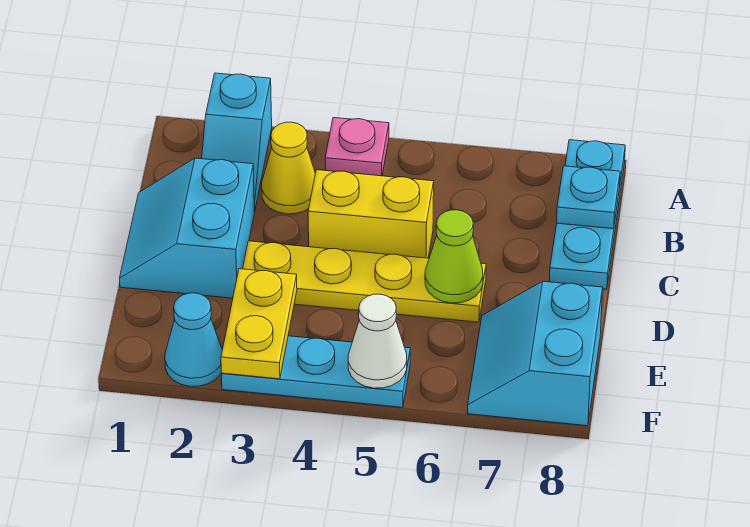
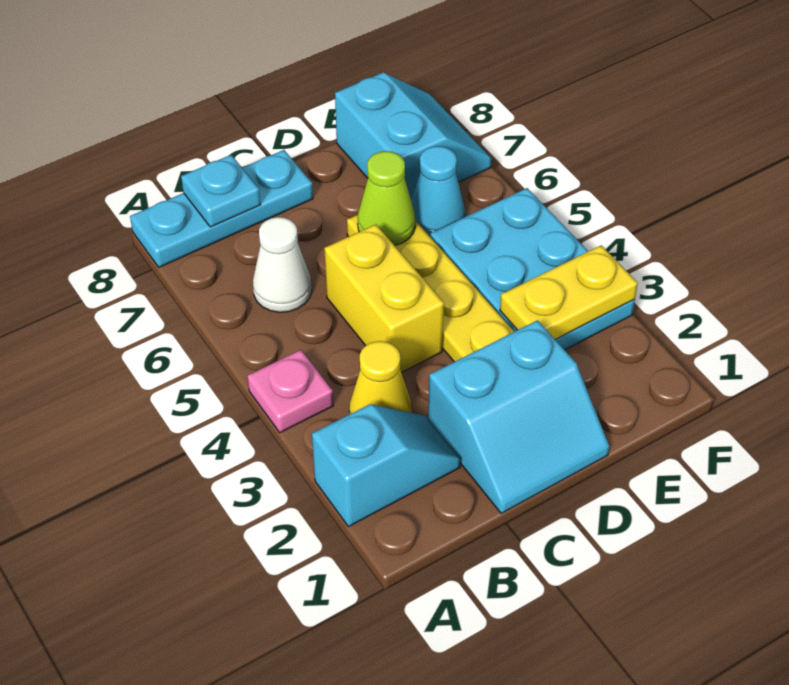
cyan 2x2 slope [467,281,603,426] -> cyan 2x2 slope turned to [335,72,492,200]
cyan 1x1 cone [165,293,222,386] -> cyan 1x1 cone moved to [411,146,465,236]
cyan 1x3 plate [222,336,411,407] -> cyan 2x3 plate [430,188,635,350]
white 1x1 cone [348,294,407,388] -> white 1x1 cone moved to [253,217,312,312]

